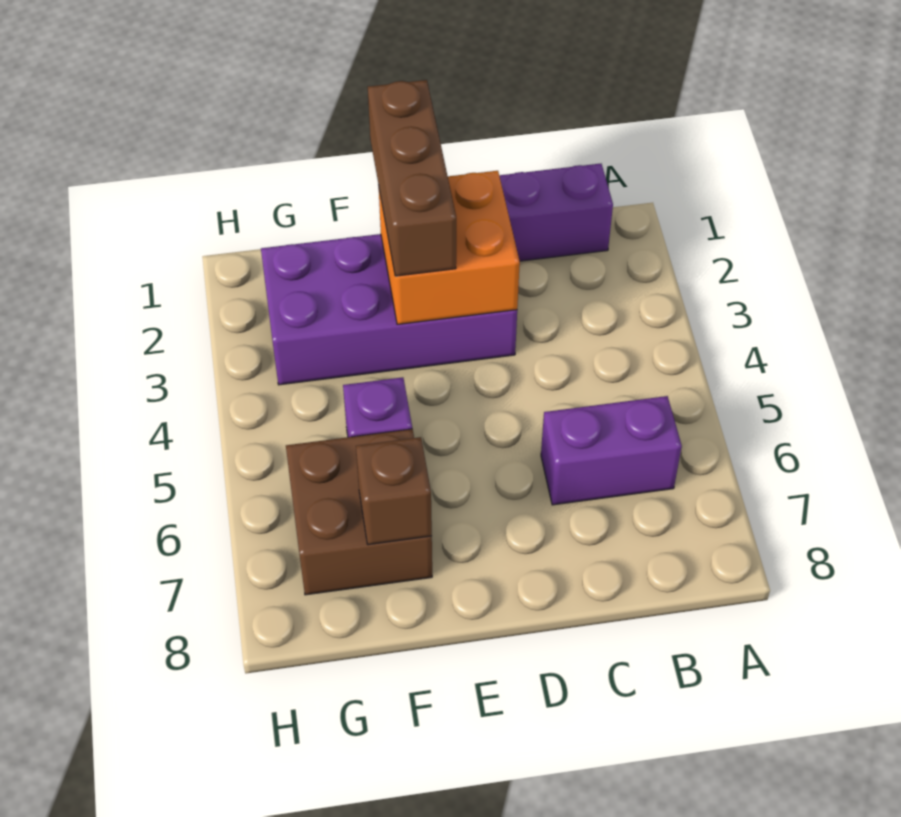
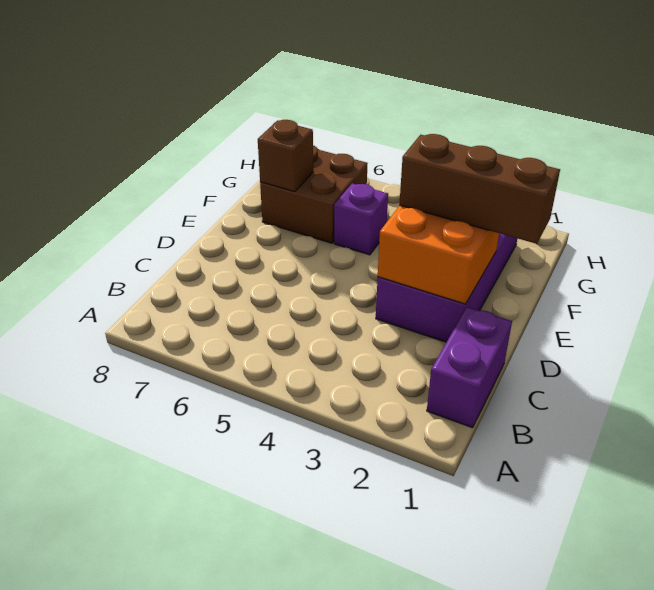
purple 1x2 brick [541,396,682,505] -> none

